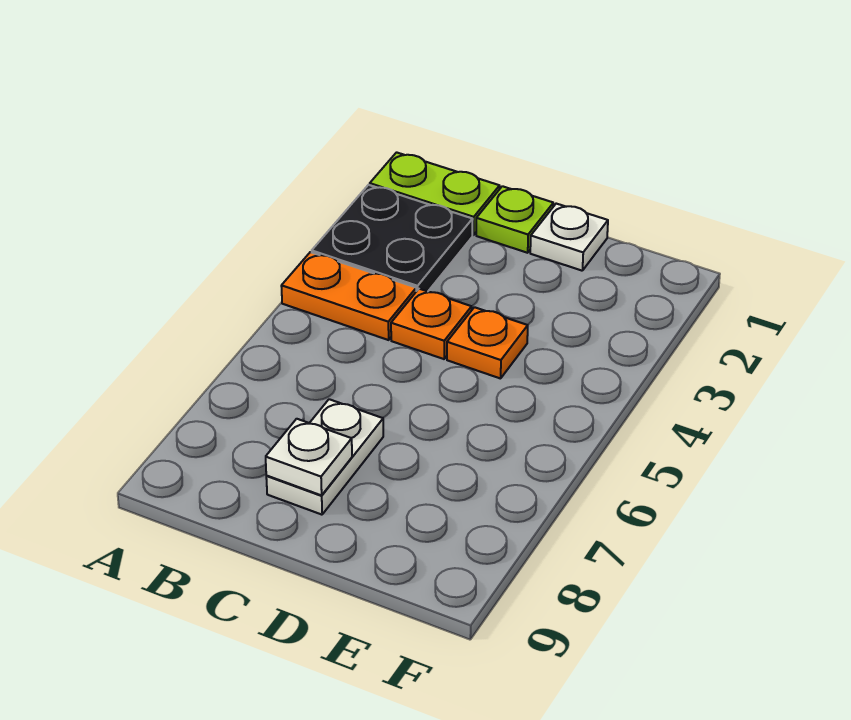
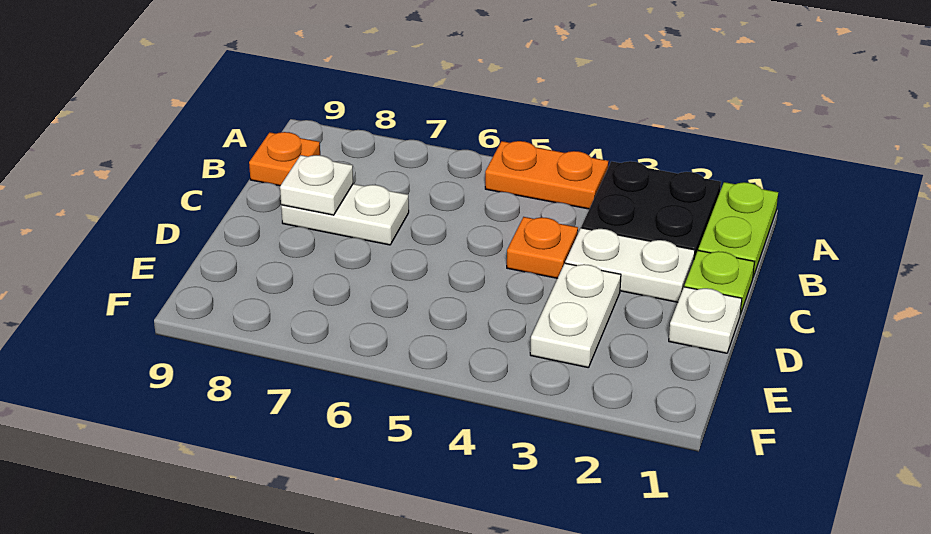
orange 1x2 plate [281,252,416,340] -> orange 1x2 plate turned to [485,141,608,209]
none -> white 1x2 plate [565,228,695,302]
none -> white 1x2 plate [530,263,621,368]
orange 1x1 plate [447,307,528,379] -> orange 1x1 plate moved to [249,132,320,186]

